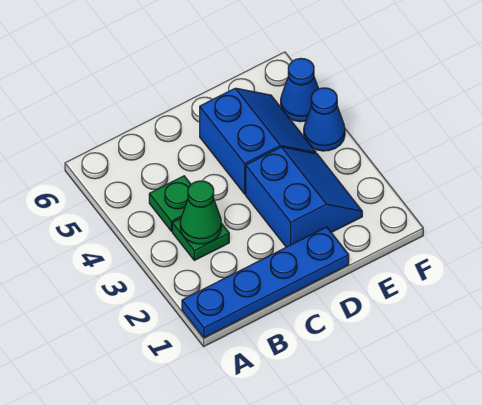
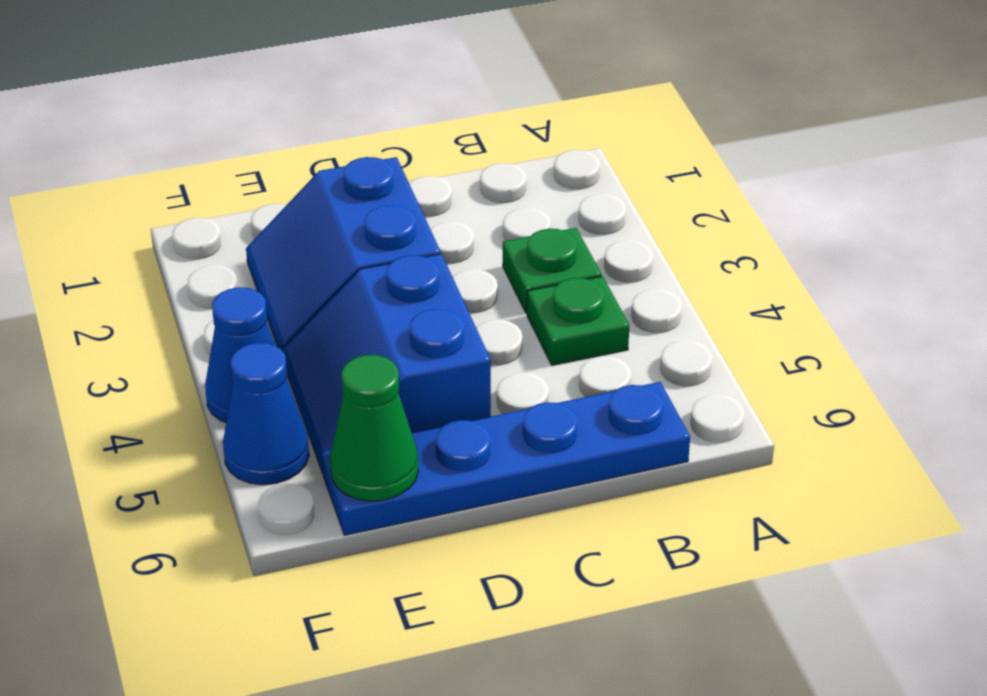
blue 1x4 plate [182,227,349,338] -> blue 1x4 plate moved to [322,382,690,535]
green 1x1 cone [180,181,221,244] -> green 1x1 cone moved to [330,355,418,501]

